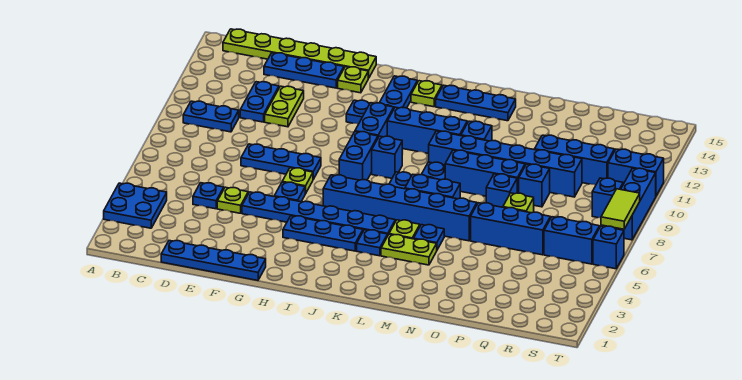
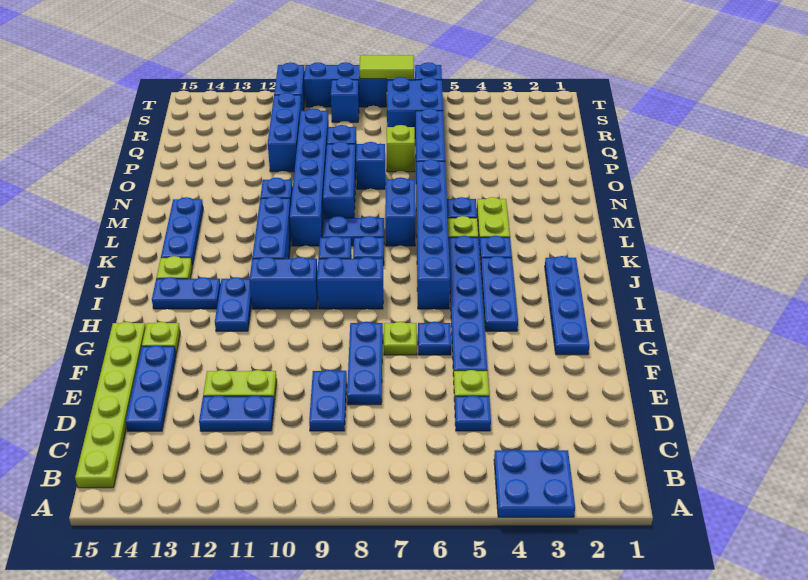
blue 1x2 plate [183,101,239,132] -> blue 1x2 plate moved to [309,370,347,431]
blue 1x4 plate [161,241,266,280] -> blue 1x4 plate moved to [545,256,589,355]
blue 1x2 brick [544,217,599,264] -> blue 2x2 brick [387,77,443,138]

